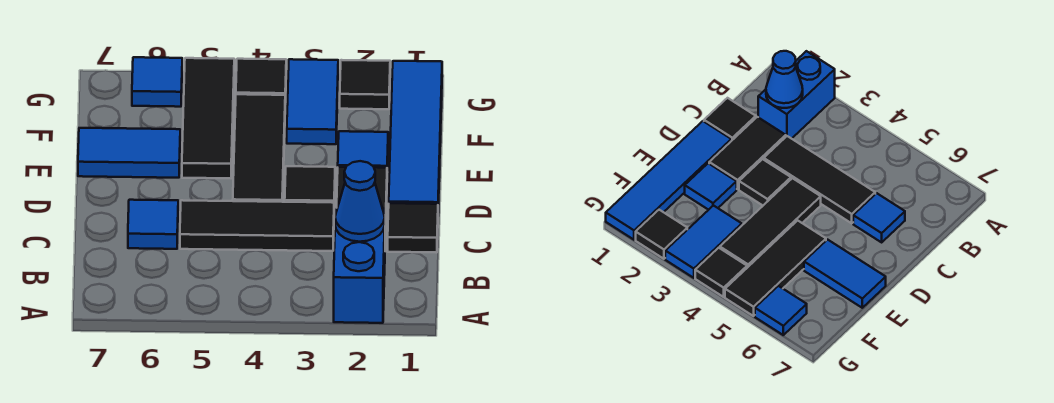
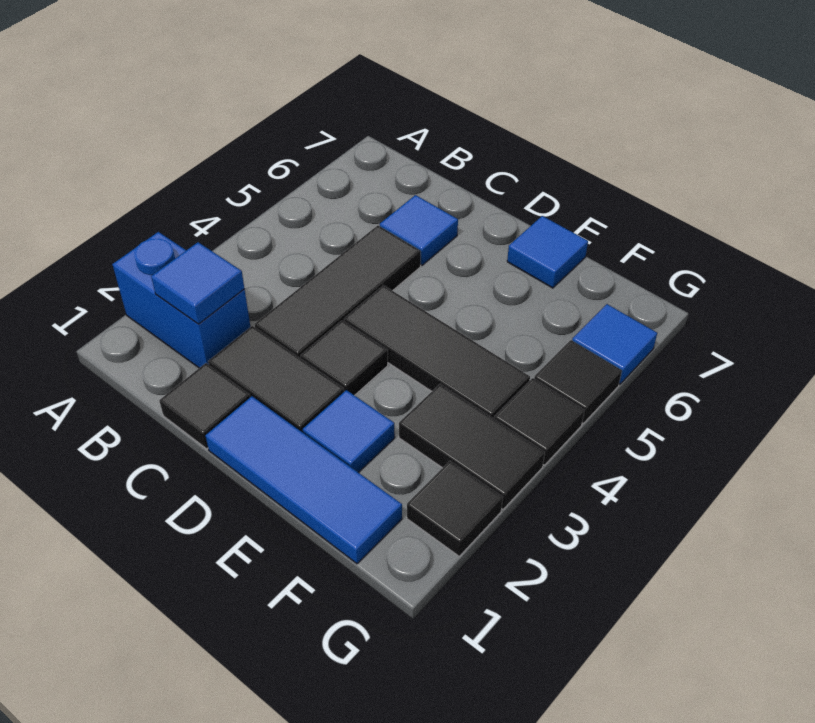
blue 1x1 cone [335,161,385,242] -> blue 1x1 tile [151,242,245,324]
blue 1x4 tile [389,61,442,205] -> blue 1x3 tile [206,396,402,564]
black 1x3 tile [182,58,234,178] -> black 1x1 tile [534,340,622,423]
blue 1x2 tile [78,128,180,178] -> blue 1x1 tile [507,216,588,288]
blue 1x2 tile [287,59,338,144] -> black 1x2 tile [399,384,545,509]

